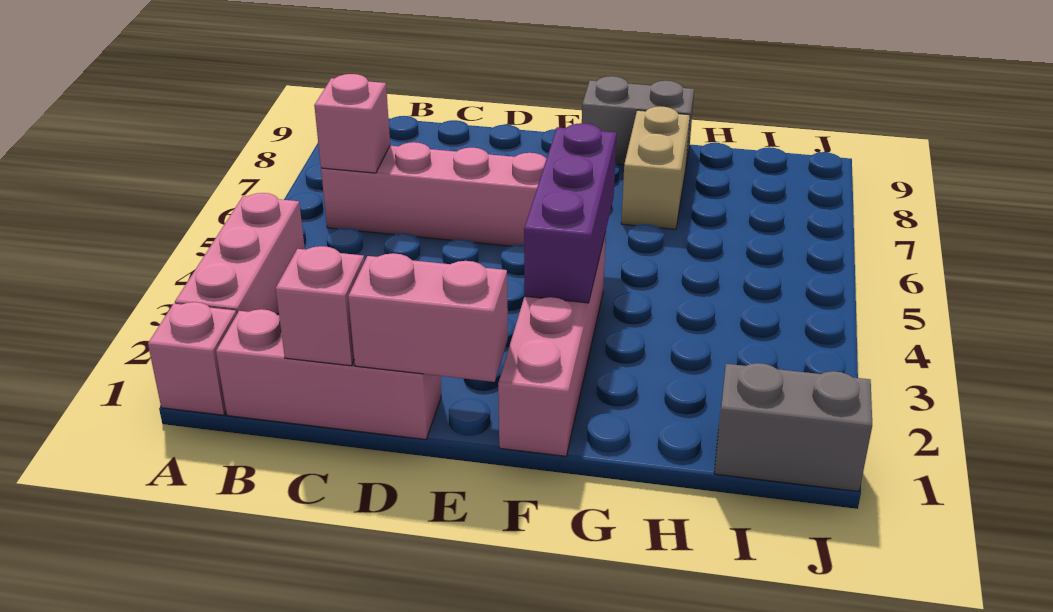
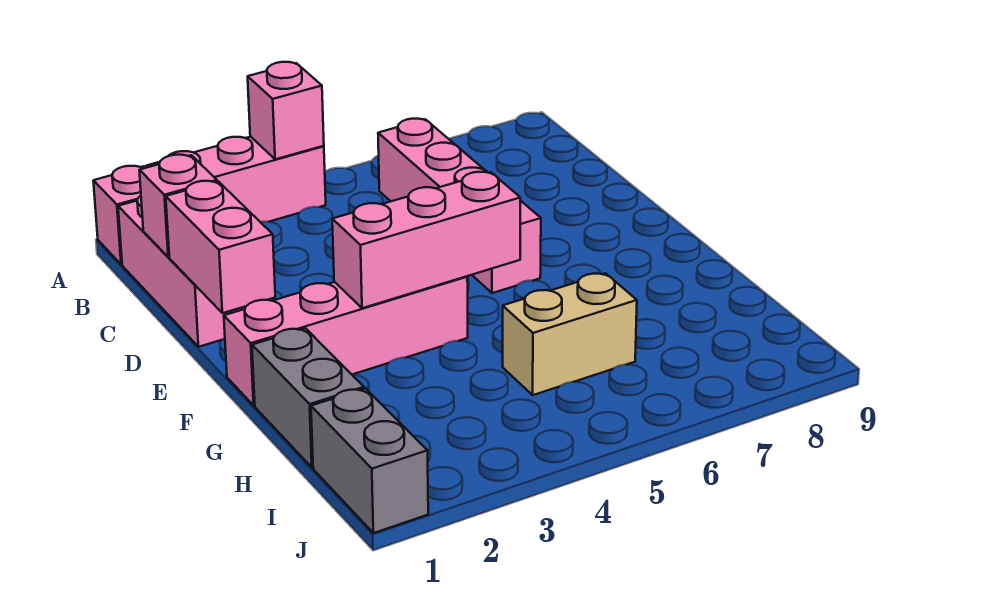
pink 1x1 brick [314,74,390,173] -> pink 1x1 brick moved to [248,62,324,159]
purple 1x3 brick [524,123,617,303] -> pink 1x3 brick [332,172,520,308]
grey 1x2 brick [582,76,694,165] -> grey 1x2 brick moved to [252,328,364,467]
tan 1x2 brick [621,106,690,229] -> tan 1x2 brick moved to [503,273,637,395]

